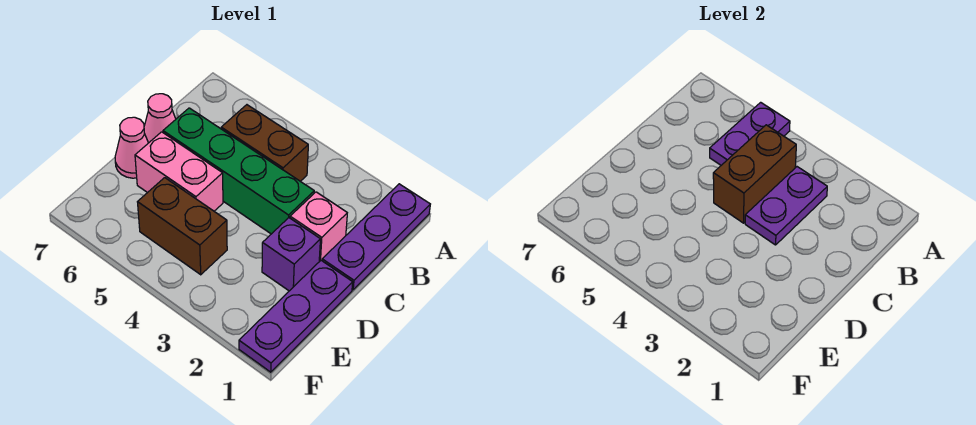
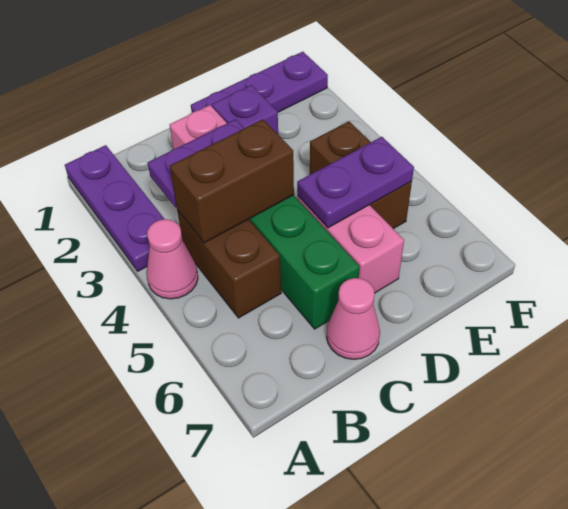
purple 1x3 plate [322,184,430,290] -> purple 1x3 plate turned to [65,145,164,271]
purple 1x2 plate [710,102,790,165] -> purple 1x2 plate moved to [297,137,414,228]
pink 1x1 cone [115,117,148,178] -> pink 1x1 cone moved to [147,219,198,299]

